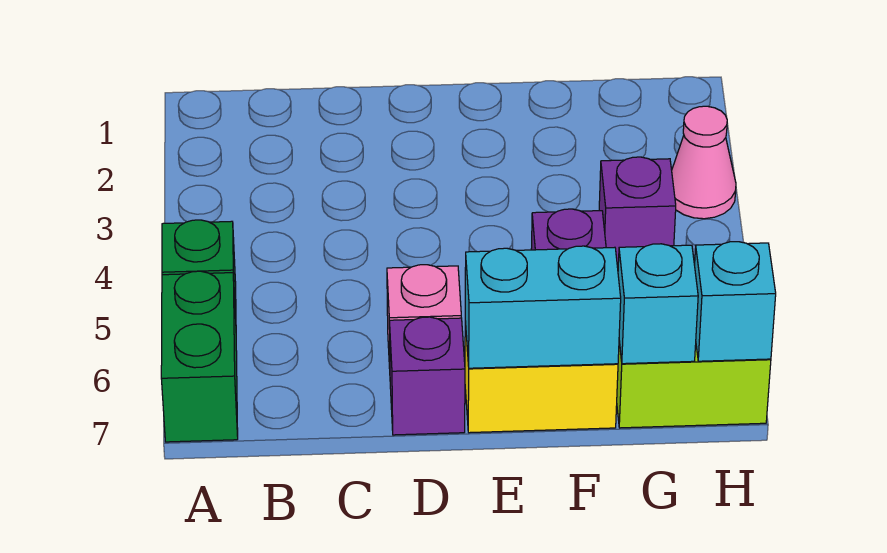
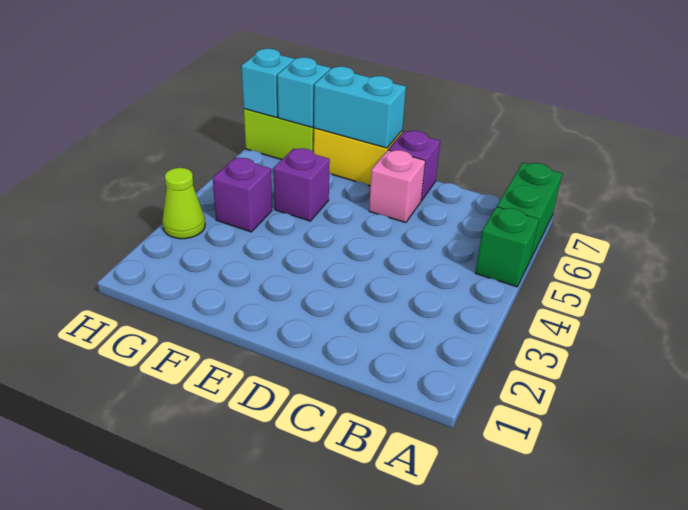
pink 1x1 cone [672,106,736,219] -> lime 1x1 cone [163,168,205,239]

